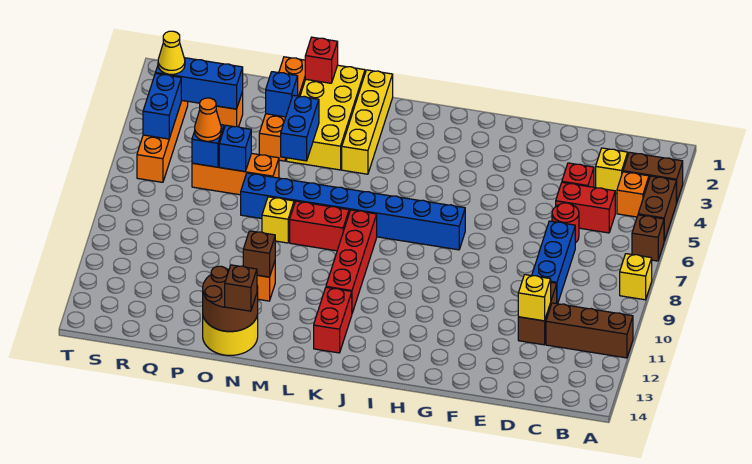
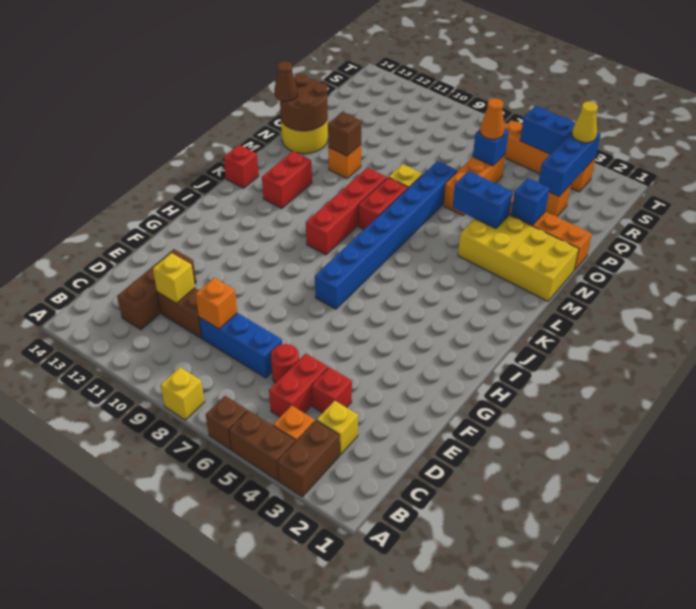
brown 1x3 brick [546,303,633,358] -> brown 1x3 brick moved to [117,249,196,330]
none -> orange 1x1 brick [195,278,237,329]
red 1x4 brick [326,210,377,313] -> red 1x4 brick turned to [306,167,387,255]
red 1x2 brick [314,287,352,353] -> red 1x2 brick turned to [262,151,312,209]
yellow 1x4 brick [342,70,393,174] -> none
red 1x1 brick [305,37,338,83] -> red 1x1 brick moved to [224,145,259,188]
brown 1x1 brick [225,265,257,311] -> brown 1x1 cone [274,61,298,101]
blue 1x1 brick [219,125,251,172] -> none

